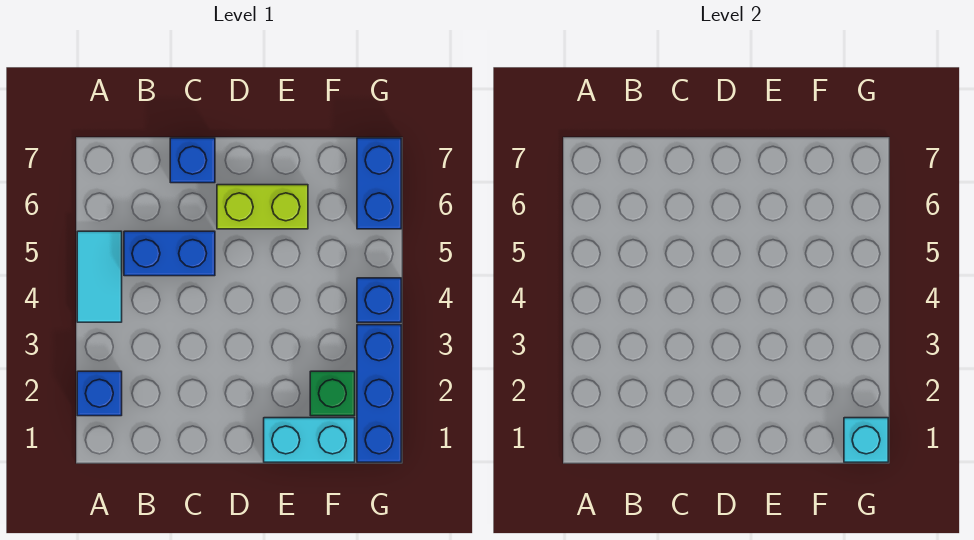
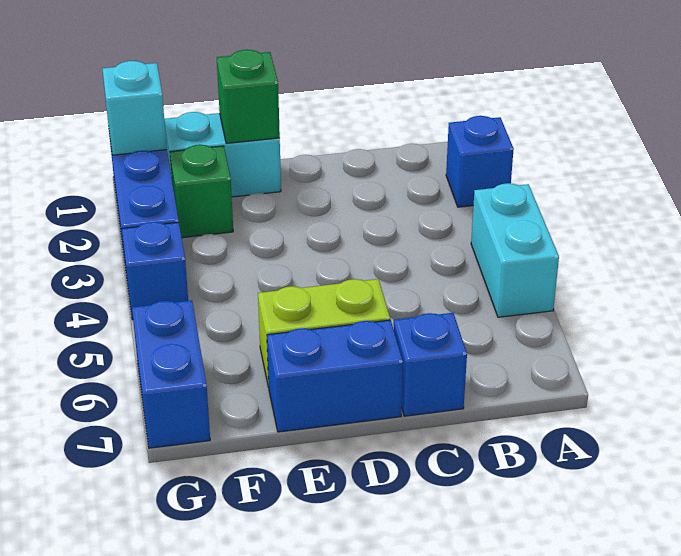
cyan 1x2 tile [77,231,122,322] -> cyan 1x2 brick [471,183,559,317]
blue 1x2 brick [124,231,215,276] -> blue 1x2 brick moved to [267,320,403,432]
none -> green 1x1 brick [217,50,280,143]

